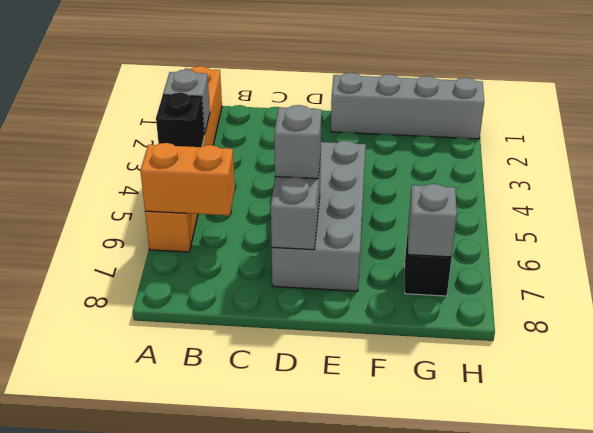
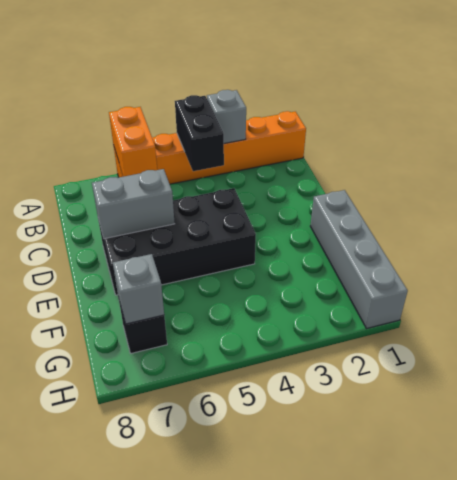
black 1x1 brick [156,93,204,147] -> black 1x2 brick [175,95,224,171]
grey 2x4 brick [271,141,366,291] -> black 2x4 brick [98,188,256,295]
grey 1x1 brick [274,105,322,179] -> none

